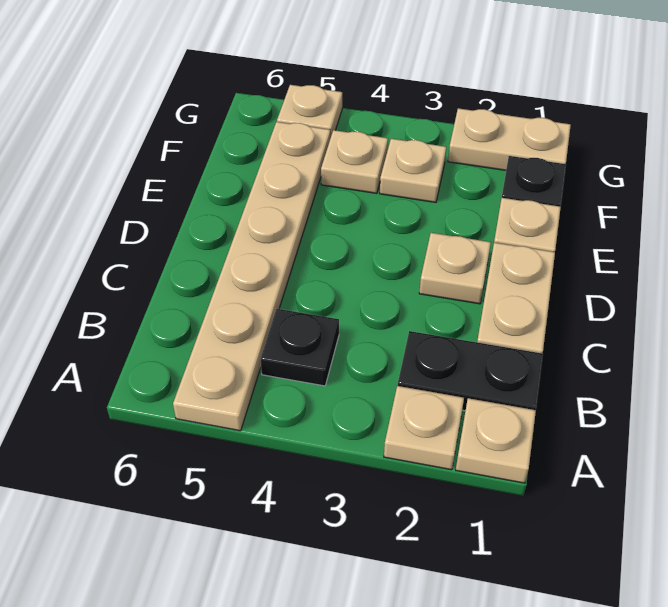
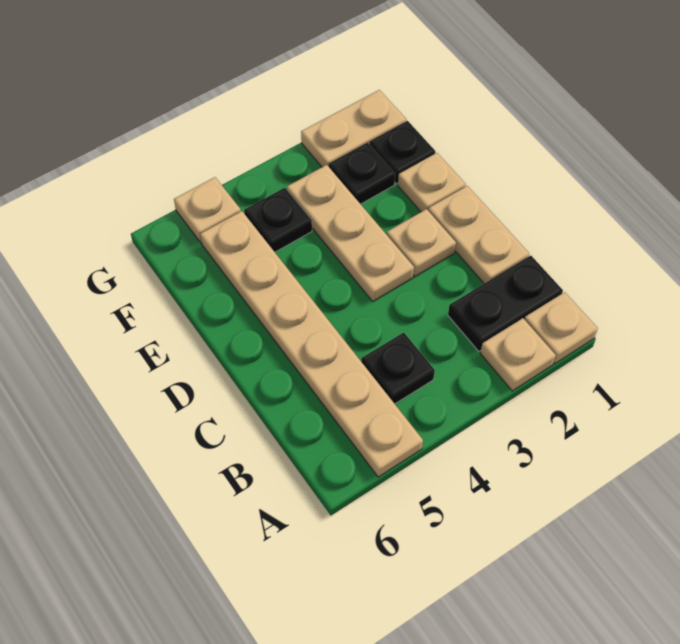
none -> black 1x1 plate [329,143,395,204]
tan 1x1 plate [380,139,446,202] -> tan 1x3 plate [287,165,414,301]
tan 1x1 plate [321,130,388,193] -> black 1x1 plate [244,188,312,252]

